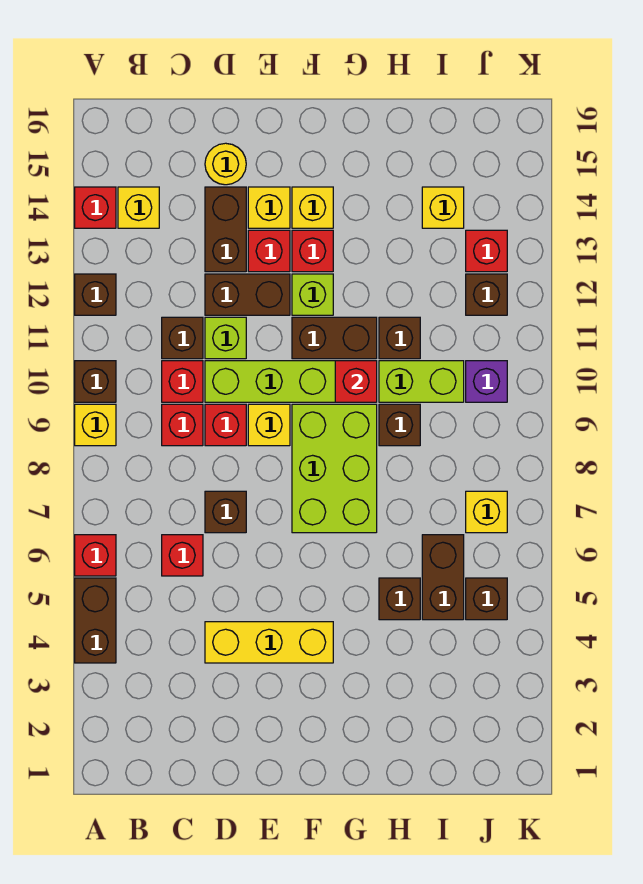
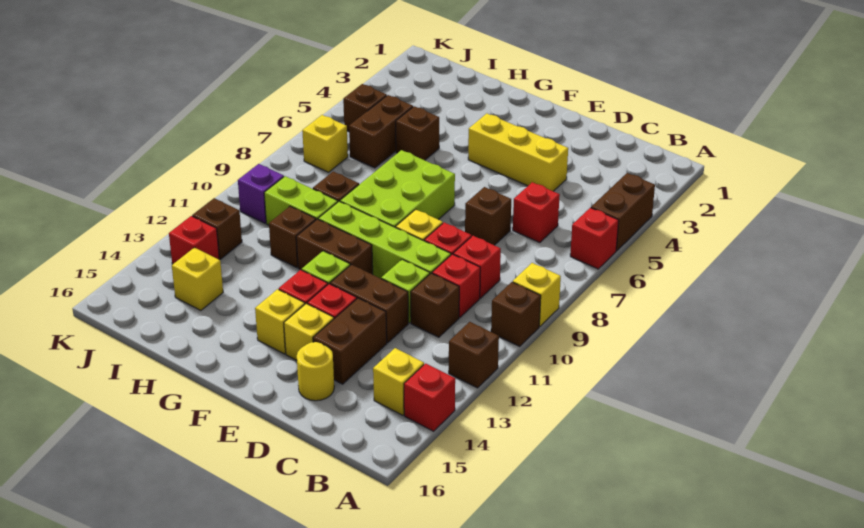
red 1x1 brick [335,361,377,402] -> none

